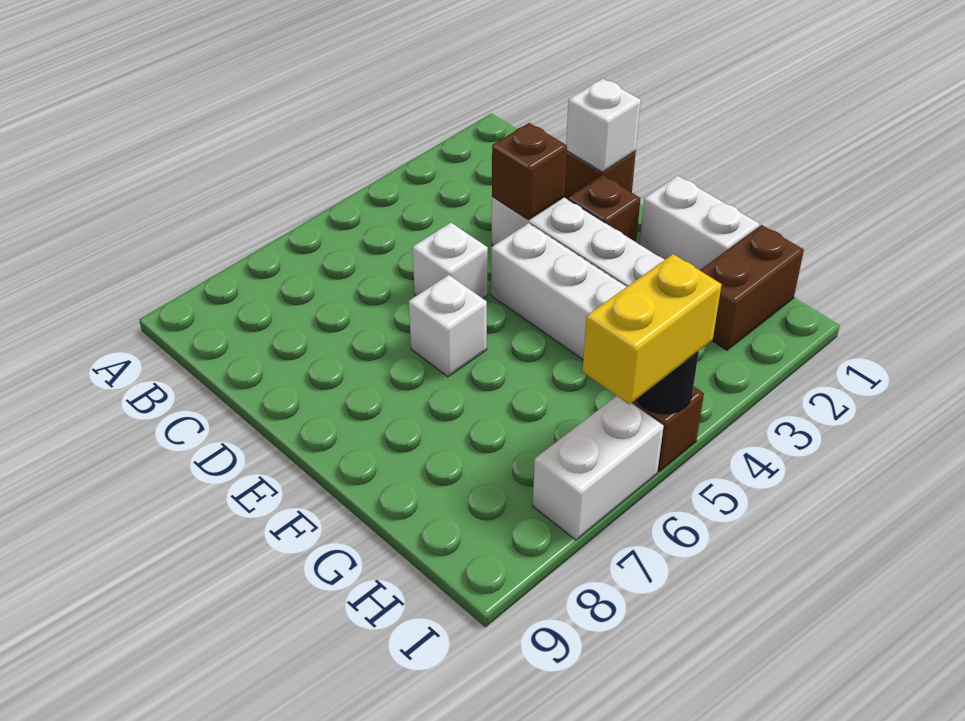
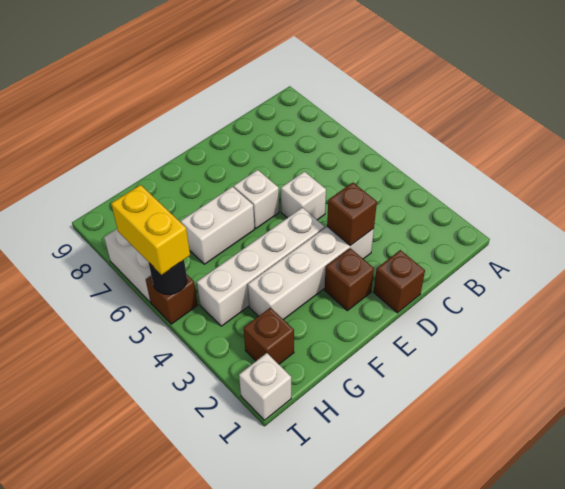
white 1x1 brick [566,79,641,172] -> white 1x1 brick moved to [239,353,291,420]
white 1x2 brick [640,176,759,270] -> white 1x2 brick moved to [181,187,254,264]
brown 1x2 brick [700,225,804,350] -> brown 1x1 brick [244,307,294,364]

